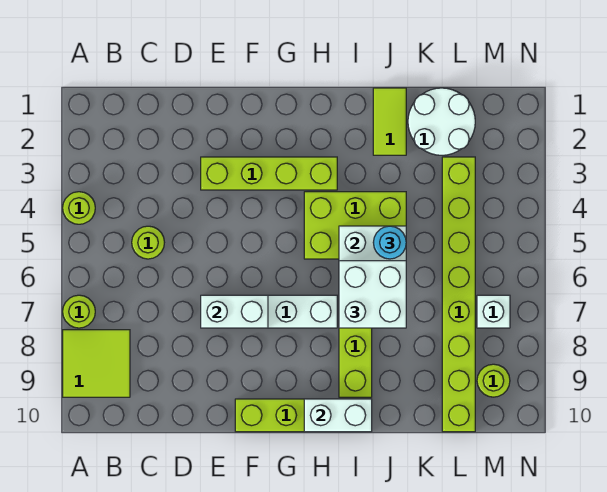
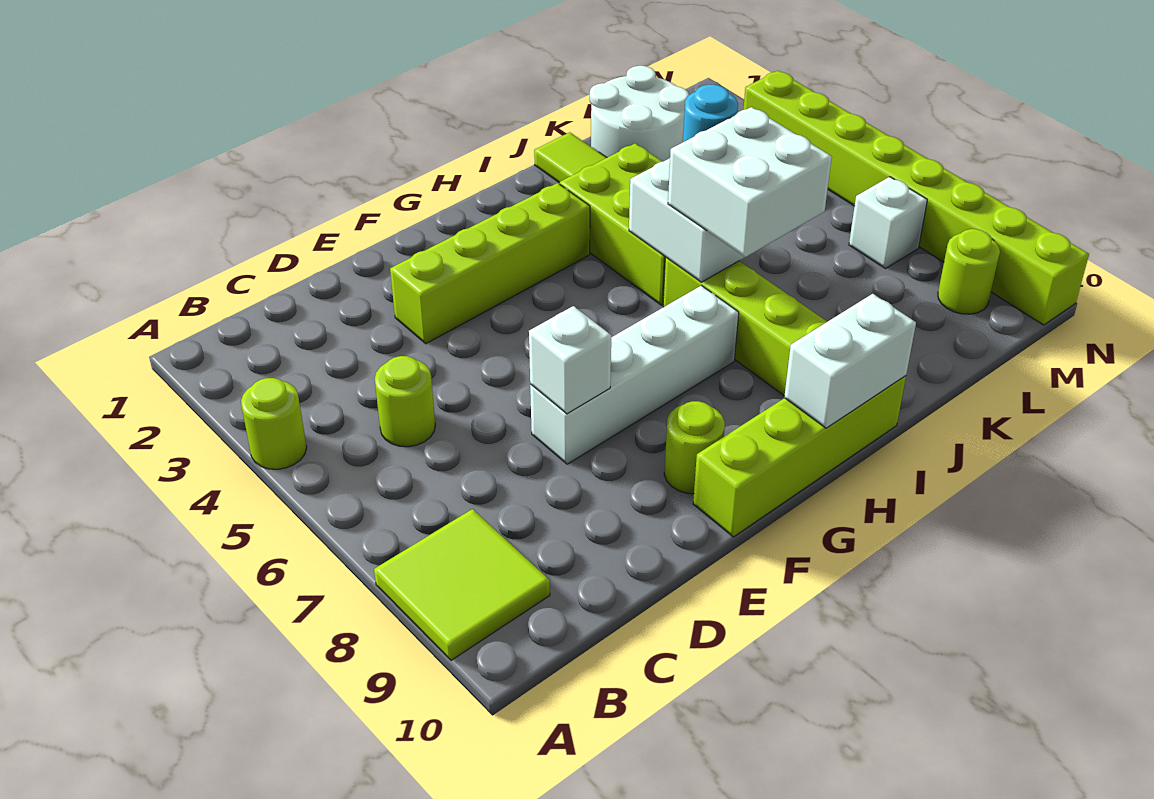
lime 1x1 round brick [63,295,95,328] -> lime 1x1 round brick moved to [664,401,725,494]
white 1x2 brick [201,295,268,328] -> white 1x1 brick [529,306,611,414]
lime 2x3 brick [304,192,406,259] -> lime 2x3 brick turned to [559,144,666,305]
lime 1x8 brick [442,157,475,432] -> lime 1x8 brick moved to [744,71,1089,325]

